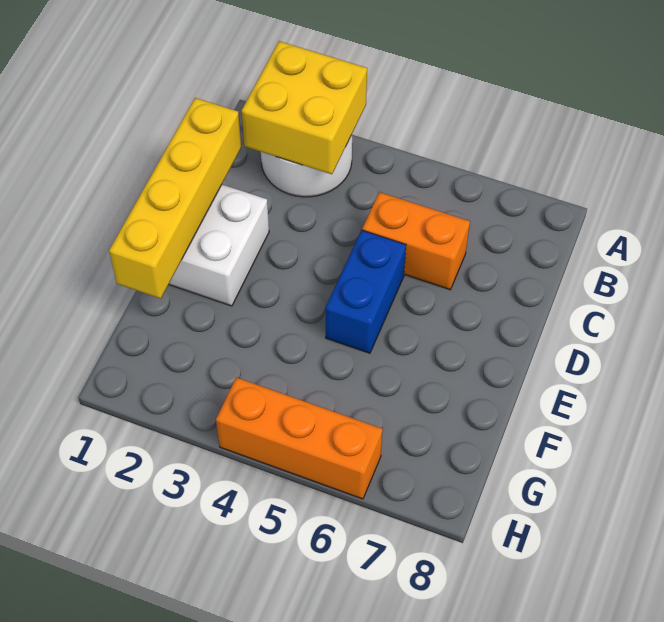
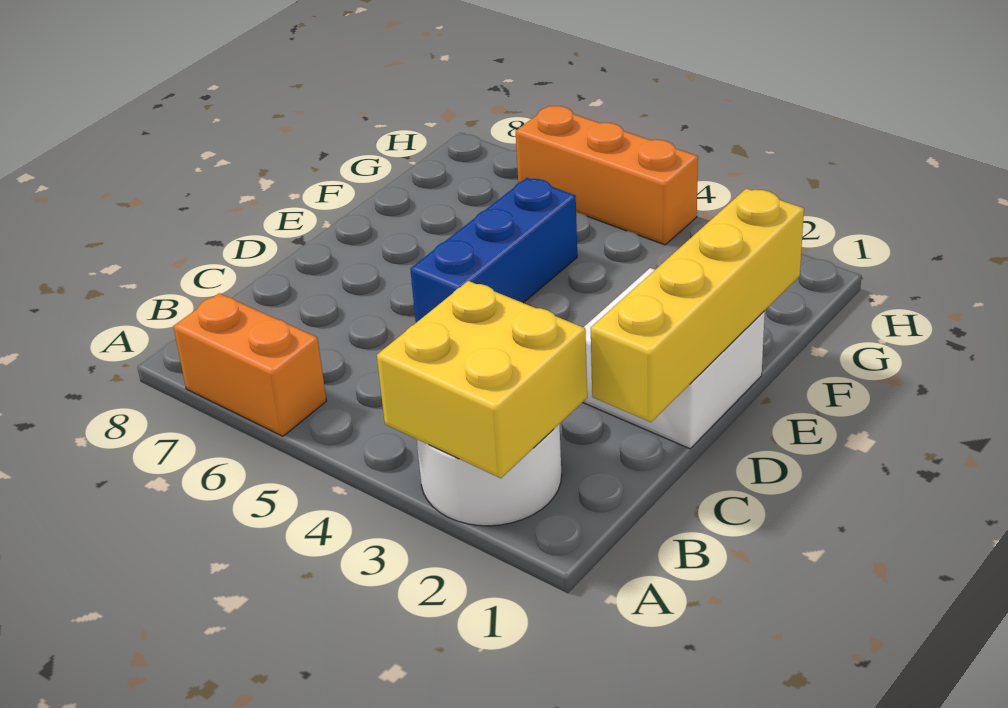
orange 1x2 brick [362,192,470,290] -> orange 1x2 brick moved to [174,293,326,436]
blue 1x2 brick [325,230,406,353] -> blue 1x3 brick [410,178,577,323]

